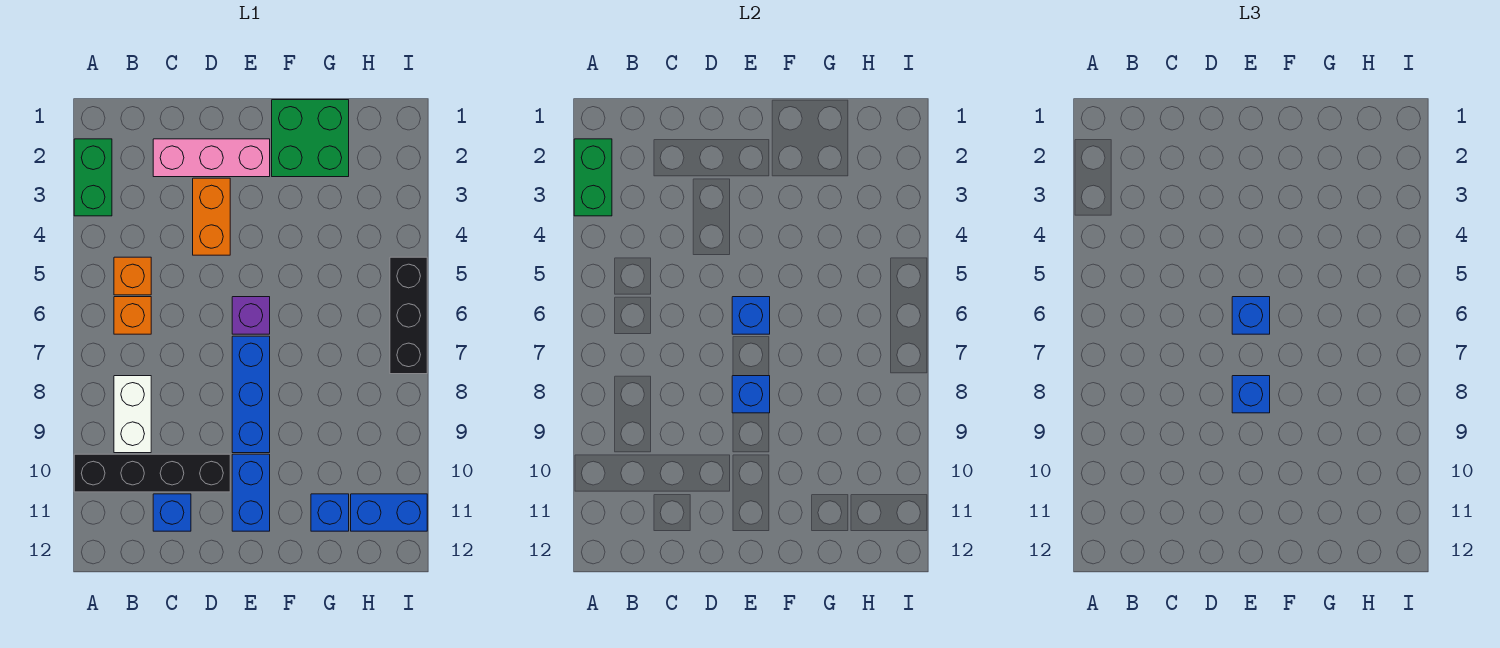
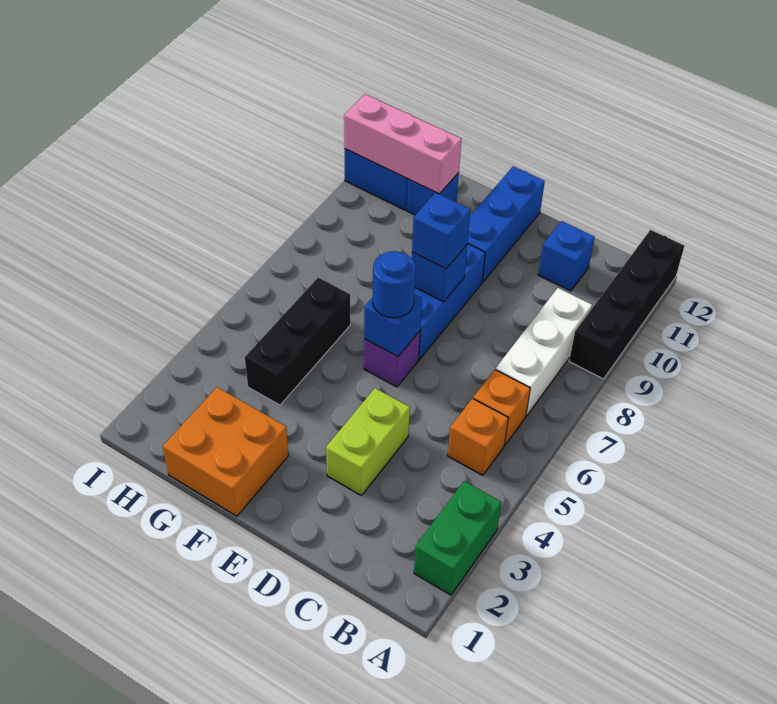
green 1x2 brick [574,139,612,216] -> none
black 1x4 brick [74,454,230,492] -> black 1x4 brick turned to [569,230,684,379]
white 1x2 brick [114,376,151,453] -> white 1x3 brick [496,288,592,416]
pink 1x3 brick [153,139,270,177] -> pink 1x3 brick moved to [344,94,462,194]
orange 1x2 brick [193,178,230,255] -> lime 1x2 brick [326,388,410,495]
blue 1x1 brick [1232,297,1270,334] -> blue 1x1 round brick [373,251,416,318]
blue 1x2 brick [232,454,270,531] -> blue 1x3 brick [468,166,545,282]
green 2x2 brick [272,100,349,177] -> orange 2x2 brick [163,387,288,516]
black 1x3 brick [390,257,427,374] -> black 1x3 brick moved to [245,278,351,405]

